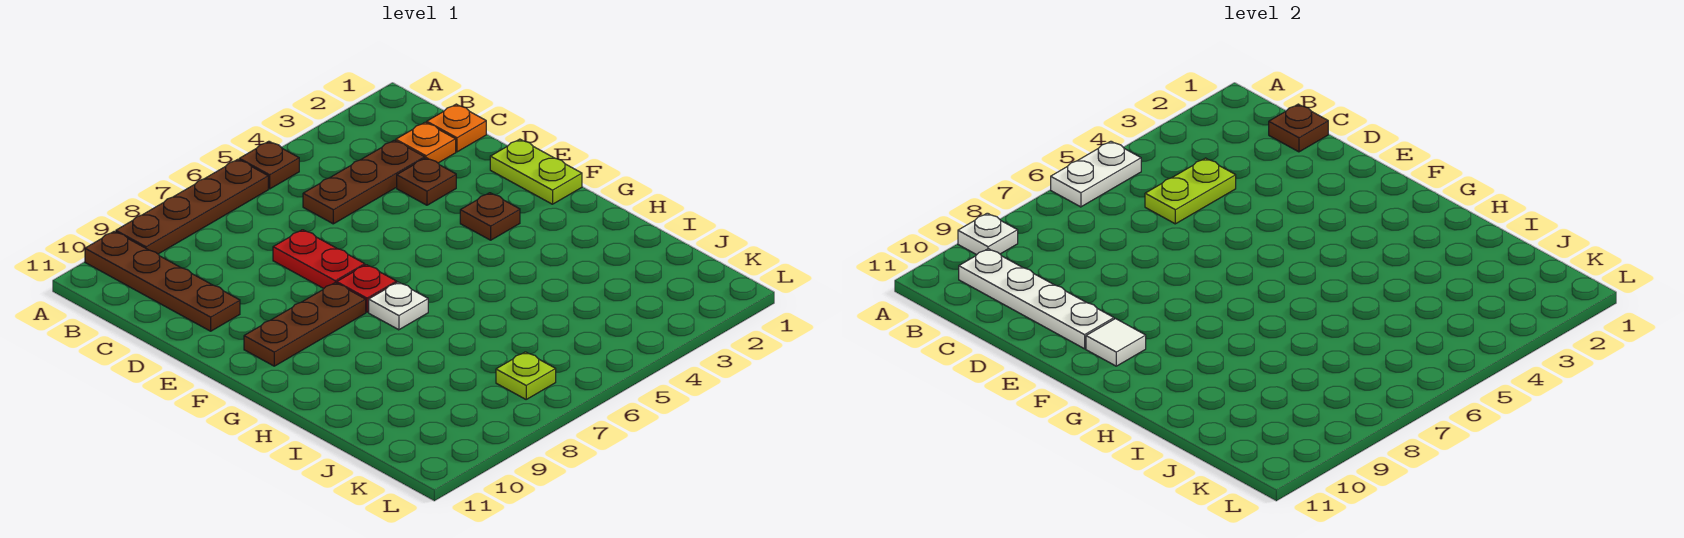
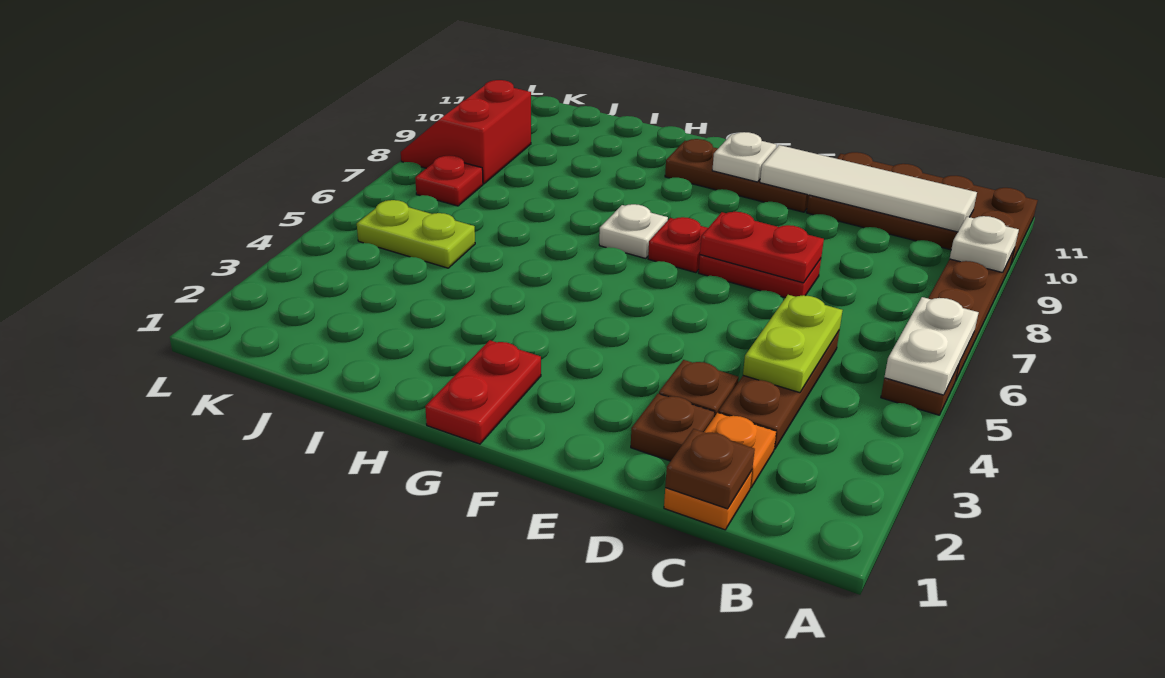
brown 1x4 plate [85,231,240,331] -> brown 2x4 plate [806,152,1038,264]
white 1x4 plate [959,249,1114,349] -> white 1x4 tile [760,145,977,232]
none -> red 1x2 plate [700,212,824,283]
lime 1x2 plate [490,139,582,204] -> lime 1x2 plate moved to [357,200,475,268]
brown 1x1 plate [460,193,520,240] -> brown 1x1 plate moved to [631,394,715,461]
brown 1x3 plate [244,283,366,366] -> brown 1x3 plate turned to [665,139,809,212]
white 1x1 tile [1086,319,1146,366] -> white 1x1 plate [712,132,776,182]
none -> red 1x2 plate [425,340,541,444]
lime 1x1 plate [496,352,556,399] -> red 1x1 plate [415,156,483,206]
none -> red 2x2 slope [401,80,531,184]

